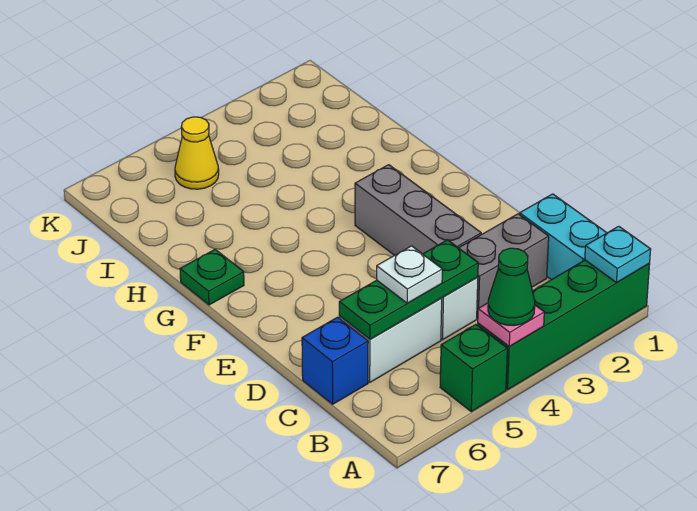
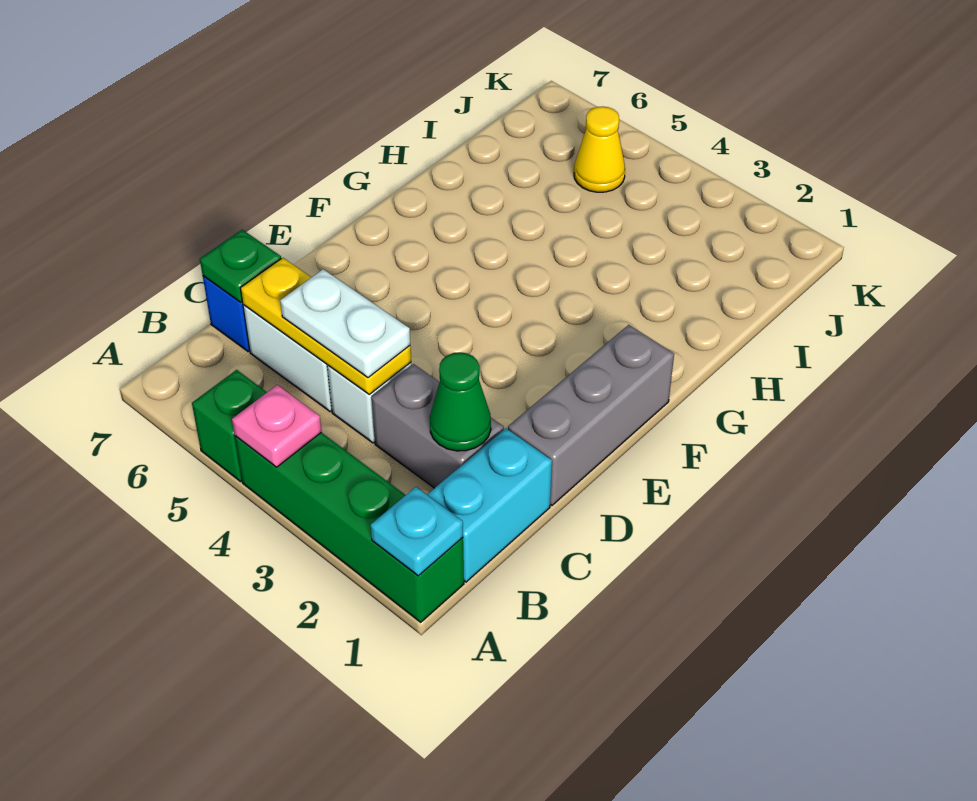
green 1x1 cone [488,248,535,325] -> green 1x1 cone moved to [430,352,491,451]
green 1x3 plate [339,240,478,339] -> yellow 1x3 plate [241,258,411,394]
white 1x1 plate [377,246,442,303] -> white 1x2 plate [280,269,410,378]
grey 1x3 brick [355,165,481,255] -> grey 1x3 brick moved to [508,325,674,505]
green 1x1 plate [180,249,244,305] -> green 1x1 plate moved to [200,230,281,302]

